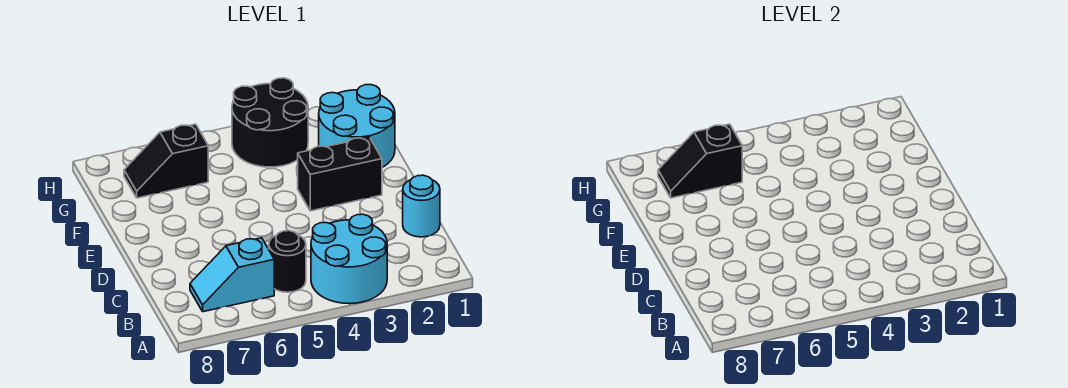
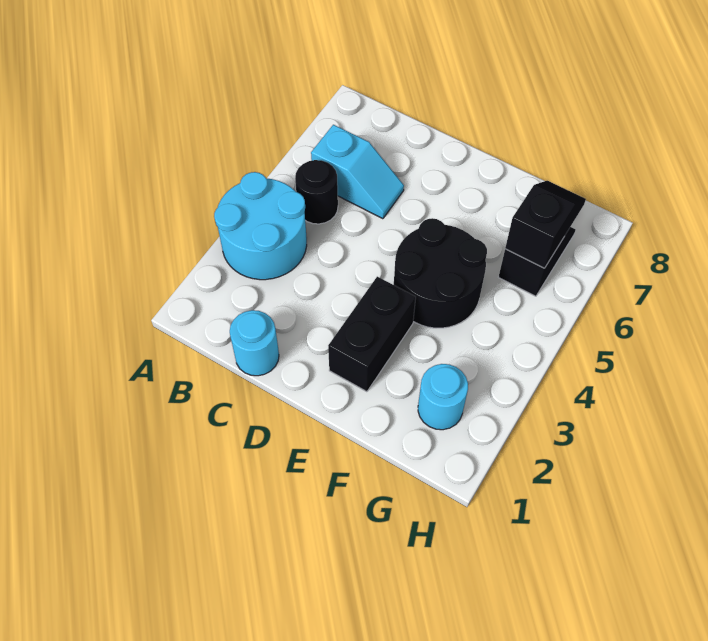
cyan 1x2 slope [190,238,274,312] -> cyan 1x2 slope turned to [311,125,404,219]
cyan 2x2 round brick [319,84,395,167] -> cyan 1x1 round brick [418,364,468,430]
black 2x2 round brick [232,78,308,167] -> black 2x2 round brick moved to [394,218,487,328]

